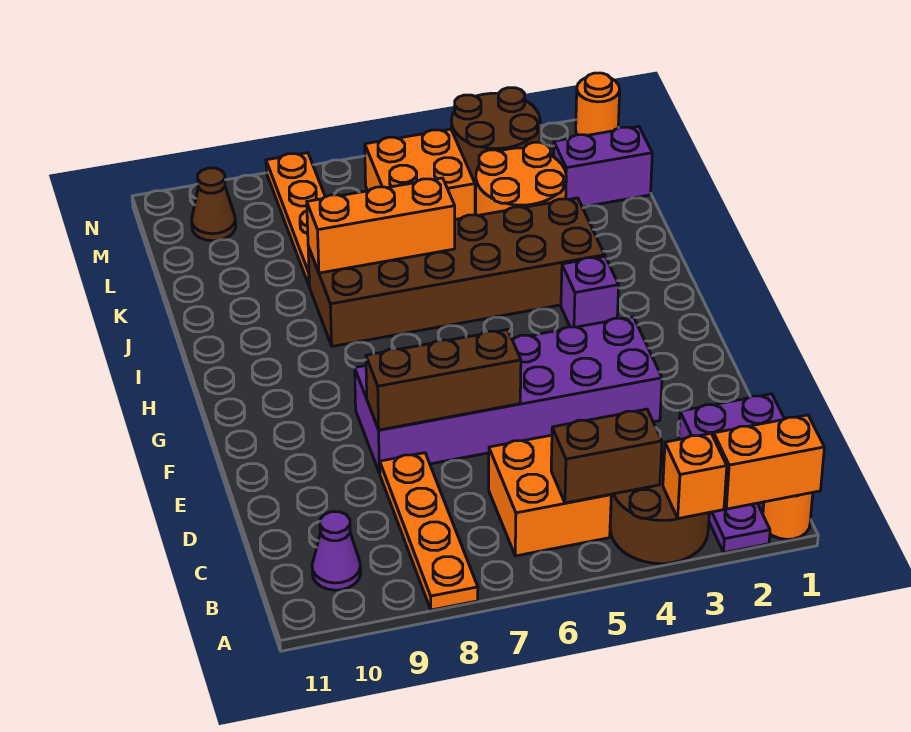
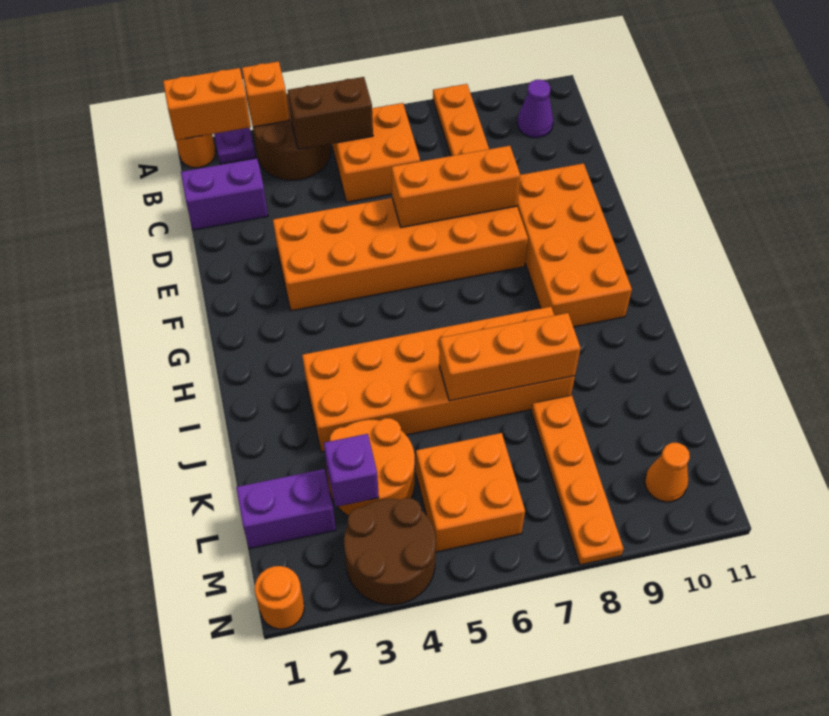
purple 2x6 brick [355,317,662,473] -> orange 2x6 brick [273,198,528,311]
brown 1x3 brick [366,330,521,430] -> orange 1x3 brick [392,146,521,227]
none -> orange 2x4 brick [517,163,632,327]
purple 1x1 brick [561,256,619,327] -> purple 1x1 brick moved to [324,434,379,507]
brown 2x6 brick [308,198,605,346] -> orange 2x6 brick [302,307,575,452]
brown 1x1 cone [192,168,236,241] -> orange 1x1 cone [645,443,690,502]

